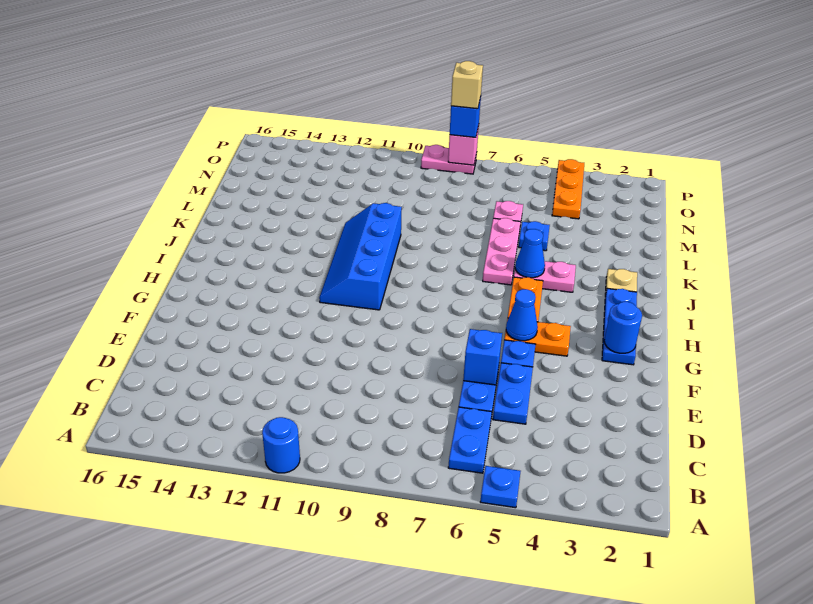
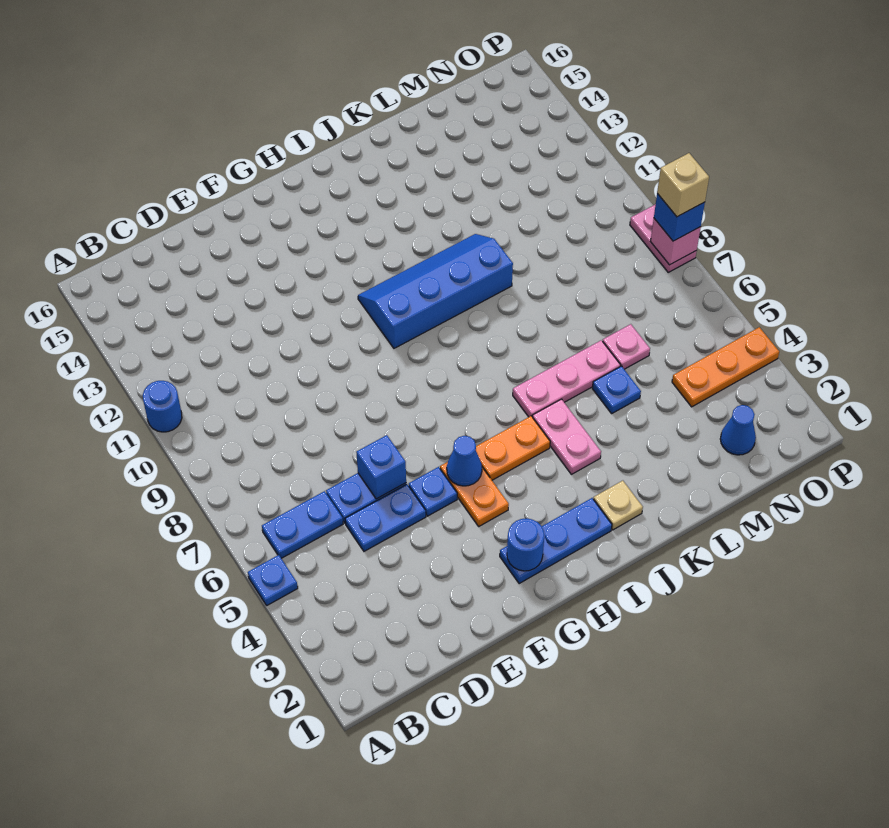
blue 1x1 cone [515,229,545,278] -> blue 1x1 cone moved to [720,405,756,455]

